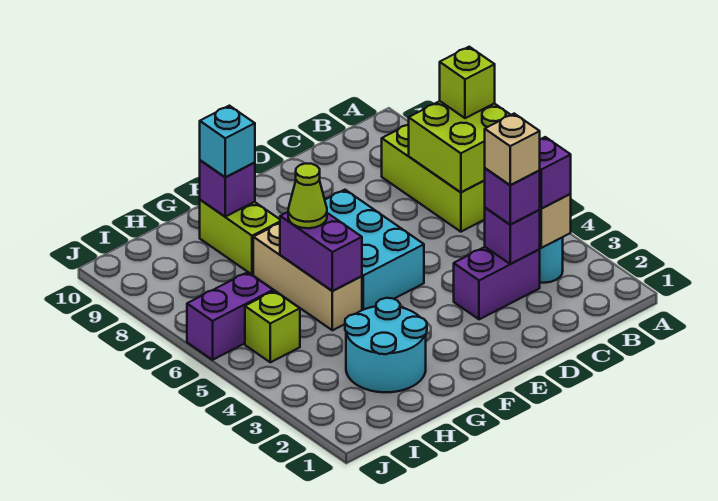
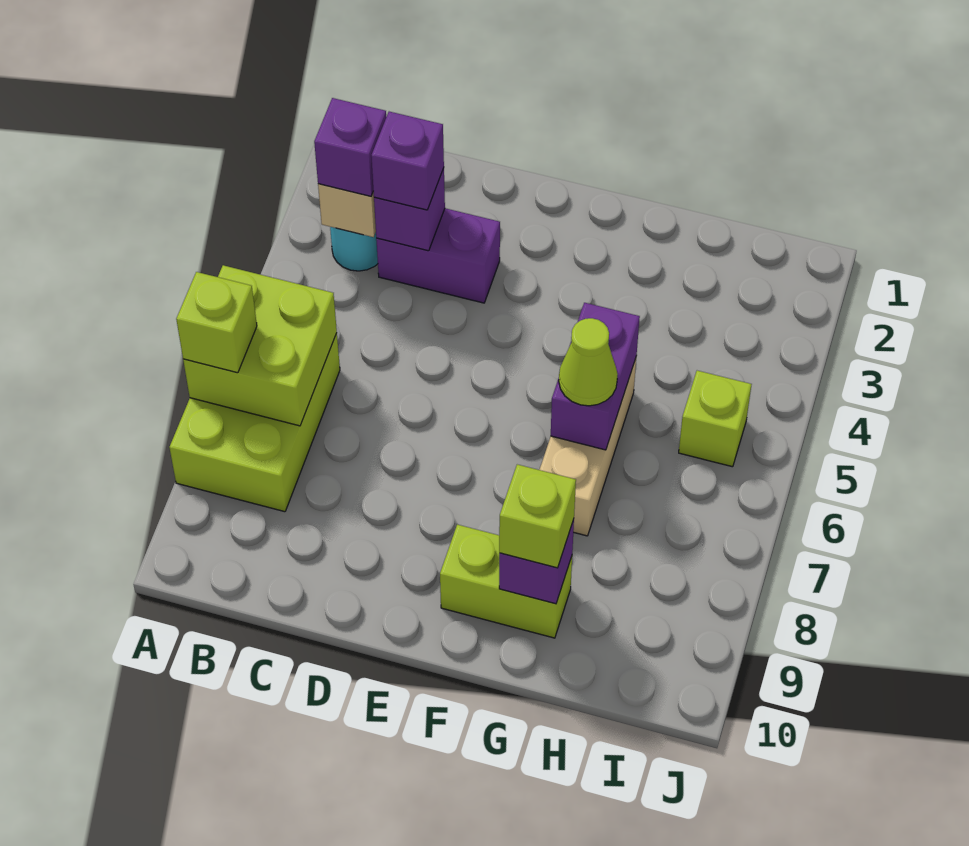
tan 1x1 brick [485,114,540,185] -> none
cyan 2x3 brick [325,190,424,310] -> none
cyan 2x2 round brick [345,298,427,392] -> none
lime 1x2 brick [200,200,280,275] -> lime 1x2 brick turned to [440,525,572,638]
cyan 1x1 brick [200,106,255,177] -> lime 1x1 brick [499,464,576,568]
purple 1x2 brick [187,272,273,360] -> none

